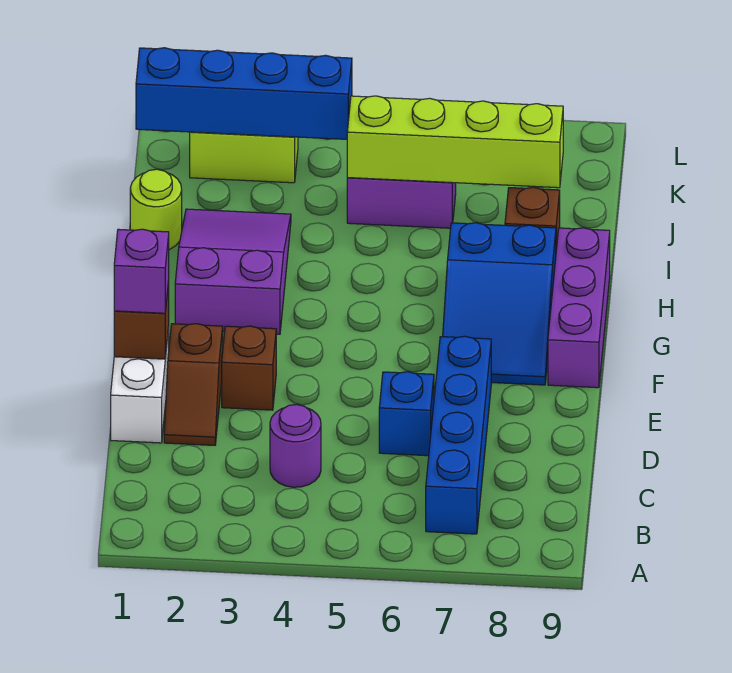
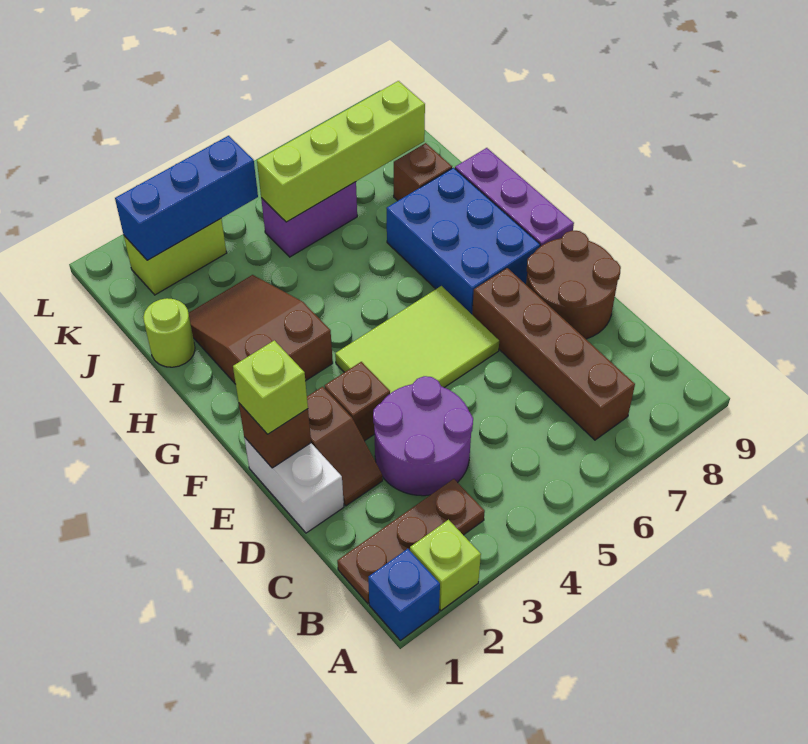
none -> lime 1x1 brick [410,520,481,611]
none -> brown 1x3 plate [337,479,485,603]
blue 1x4 brick [426,336,491,534] -> brown 1x4 brick [472,268,635,440]
purple 1x1 round brick [270,404,321,487] -> purple 2x2 round brick [373,376,473,496]
blue 1x1 brick [379,372,434,456] -> blue 1x1 brick moved to [368,549,440,641]
none -> brown 2x2 round brick [526,230,621,339]
purple 1x1 brick [114,229,169,313] -> lime 1x1 brick [233,340,308,434]
none -> lime 2x3 tile [335,286,499,393]
blue 2x3 slope [443,223,556,385] -> blue 2x3 brick [387,168,540,314]
purple 2x3 slope [175,209,291,334] -> brown 2x3 slope [188,275,333,384]
blue 1x4 brick [136,48,352,139] -> blue 1x3 brick [115,136,258,260]

